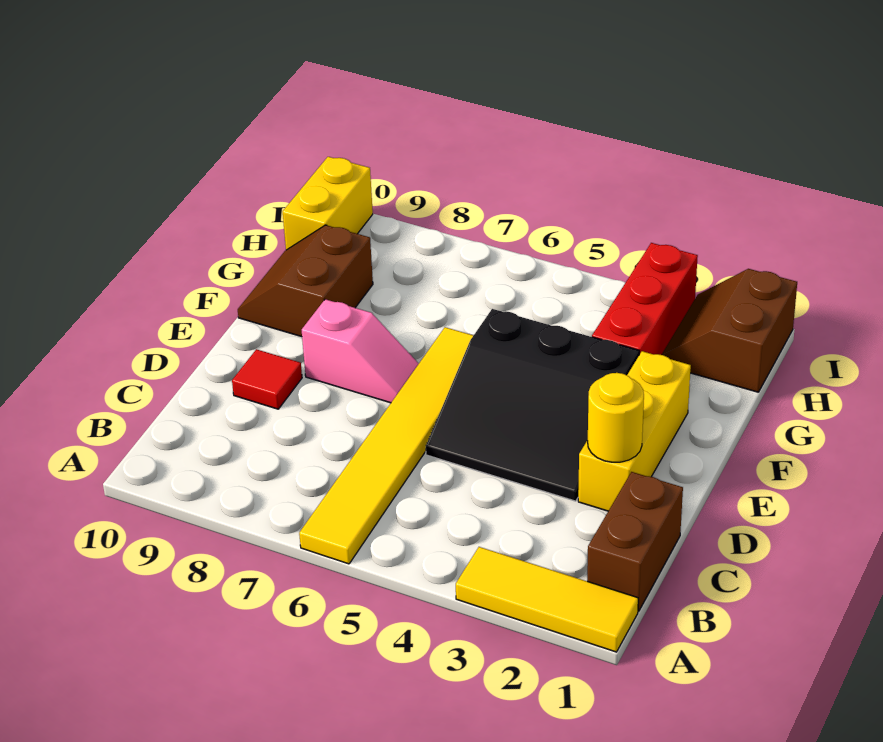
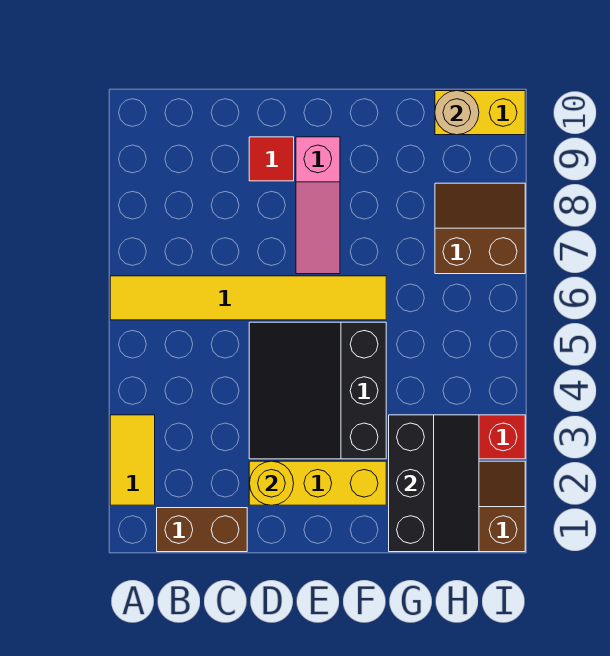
yellow 1x3 tile [456,547,638,652] -> yellow 1x2 tile [110,415,155,505]
pink 1x2 slope [302,299,419,403] -> pink 1x3 slope [296,137,340,274]
brown 2x2 slope [238,225,373,337] -> brown 2x2 slope moved to [435,183,525,274]
none -> black 2x3 slope [389,415,479,552]
none -> tan 1x1 round brick [435,91,479,135]

